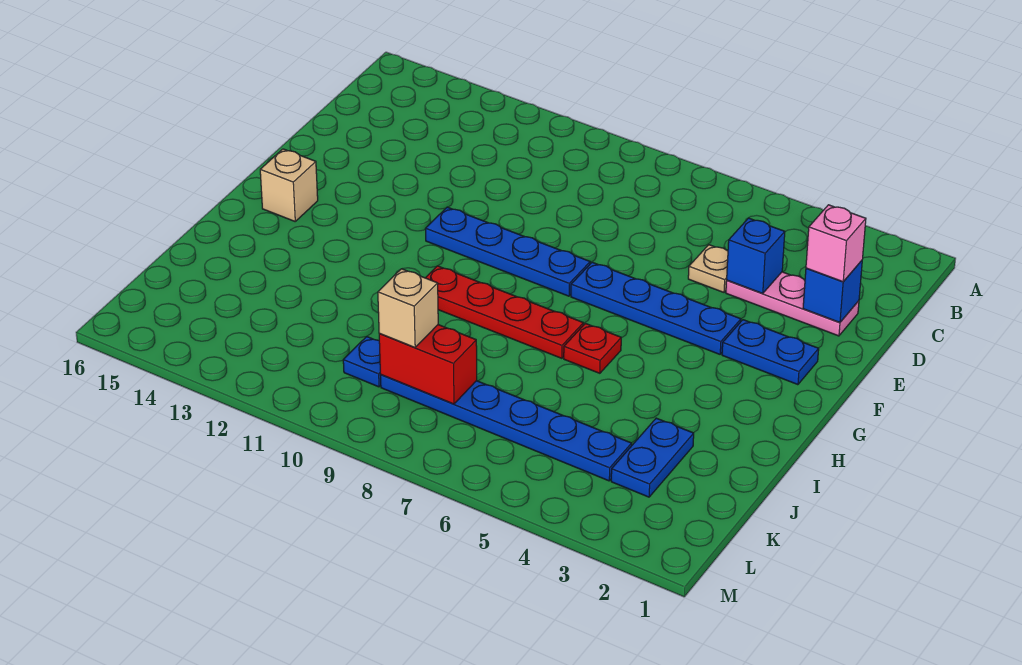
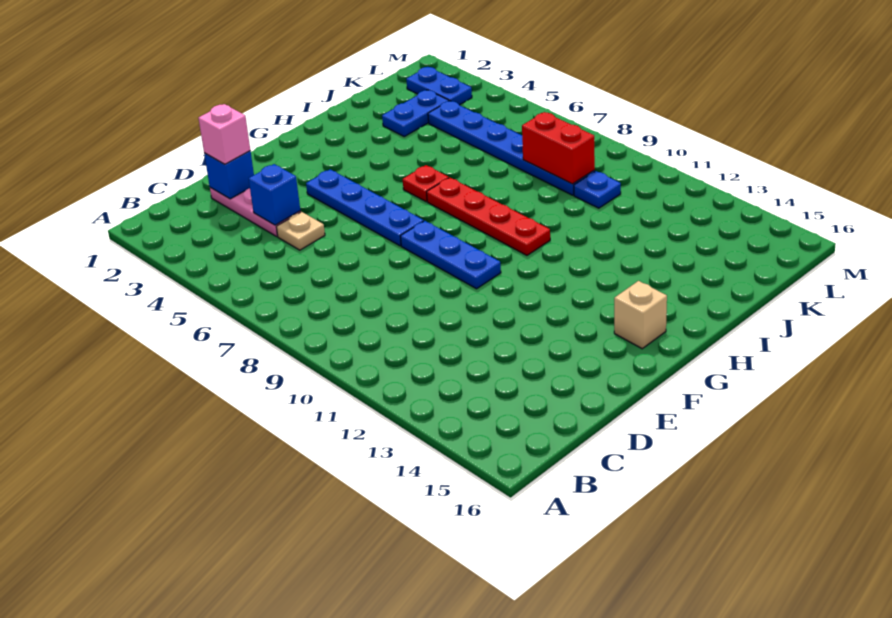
blue 1x2 plate [722,320,819,385] -> blue 1x2 plate moved to [406,67,472,105]
blue 1x4 plate [425,207,590,296] -> blue 1x3 plate [401,221,501,289]
tan 1x1 brick [378,269,438,347] -> none

